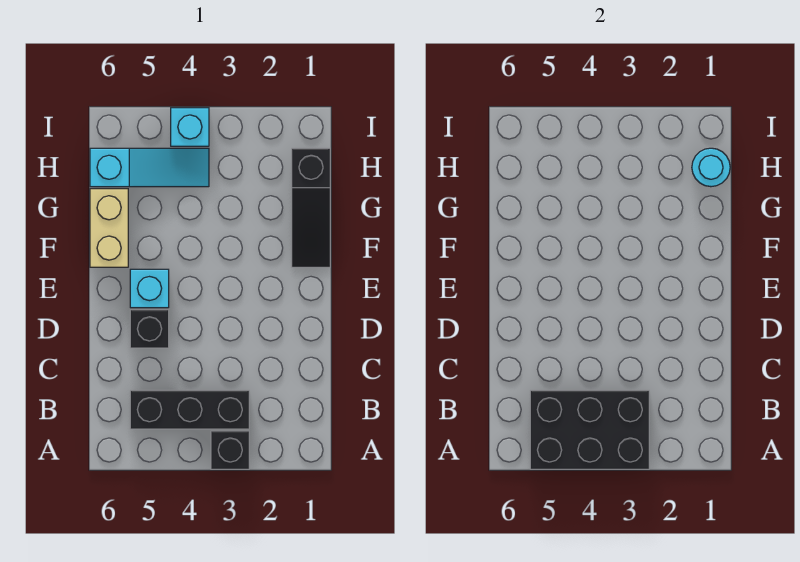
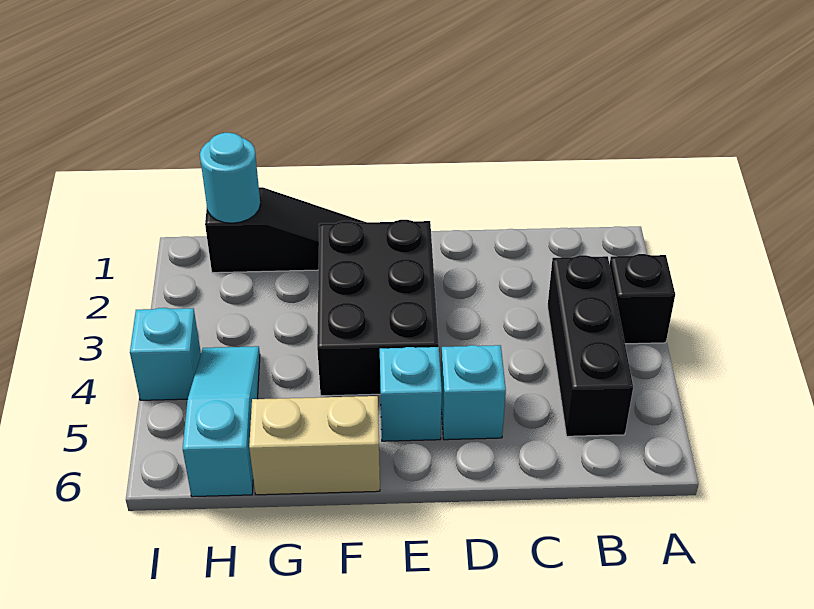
black 2x3 brick [530,390,649,469] -> black 2x3 brick moved to [317,220,439,396]
black 1x1 brick [130,310,169,348] -> cyan 1x1 brick [441,345,506,440]

